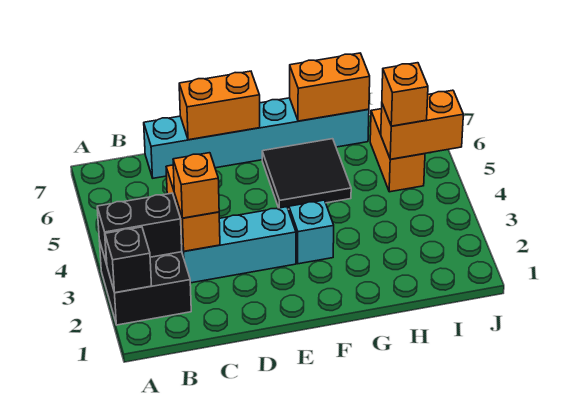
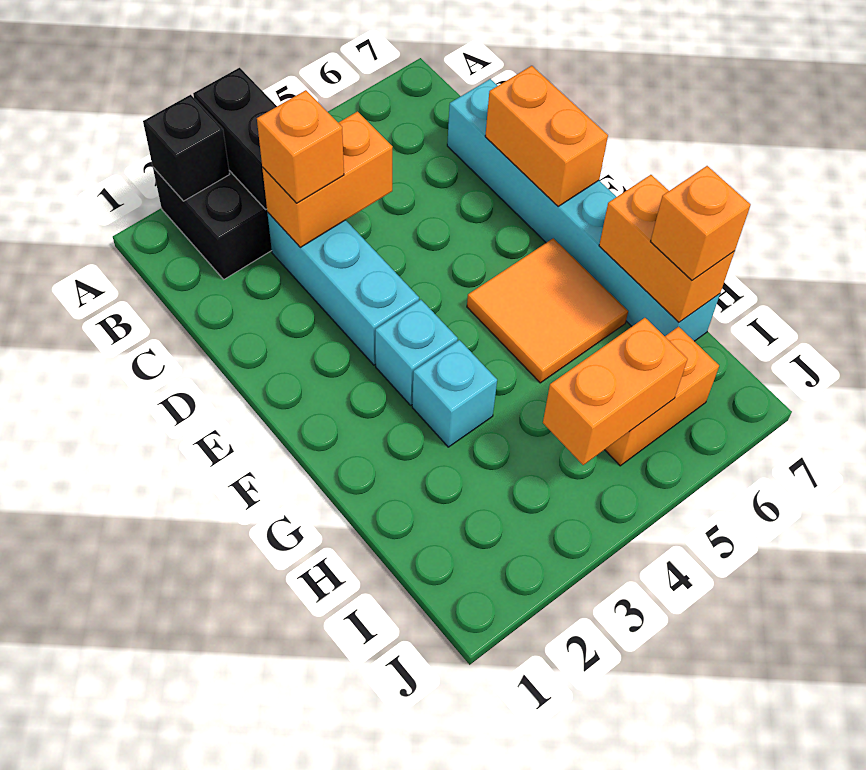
black 2x2 tile [262,139,351,209] -> orange 2x2 tile [467,238,628,383]
none -> cyan 1x1 brick [412,340,497,447]
orange 1x2 brick [381,90,463,159] -> orange 1x2 brick turned to [543,318,688,465]
orange 1x1 brick [382,63,428,126] -> orange 1x1 brick moved to [651,166,751,280]

